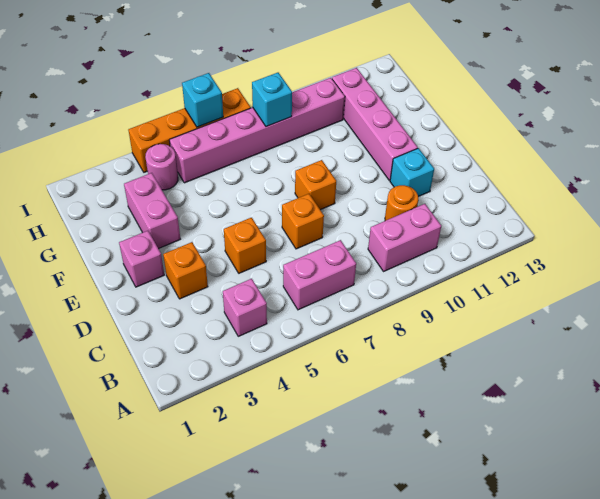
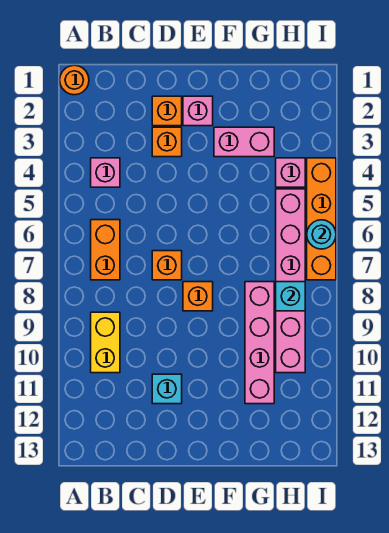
pink 1x2 brick [283,240,356,310] -> orange 1x2 brick [91,220,120,280]
pink 1x2 brick [368,204,441,271] -> yellow 1x2 brick [91,312,120,373]
orange 1x1 round brick [385,185,418,221] -> orange 1x1 round brick moved to [60,65,89,95]
orange 1x1 brick [224,218,266,273] -> orange 1x1 brick moved to [152,96,182,126]
pink 1x4 brick [332,68,418,181] -> pink 1x4 brick turned to [245,282,274,404]
pink 1x1 round brick [145,144,178,190] -> pink 1x1 brick [276,158,305,187]
cyan 1x1 brick [182,73,223,127] -> cyan 1x1 round brick [307,220,336,249]

